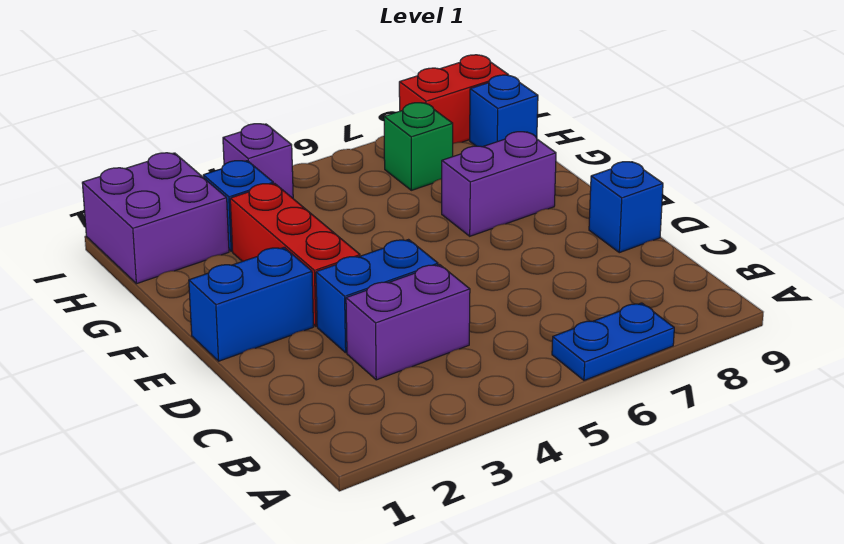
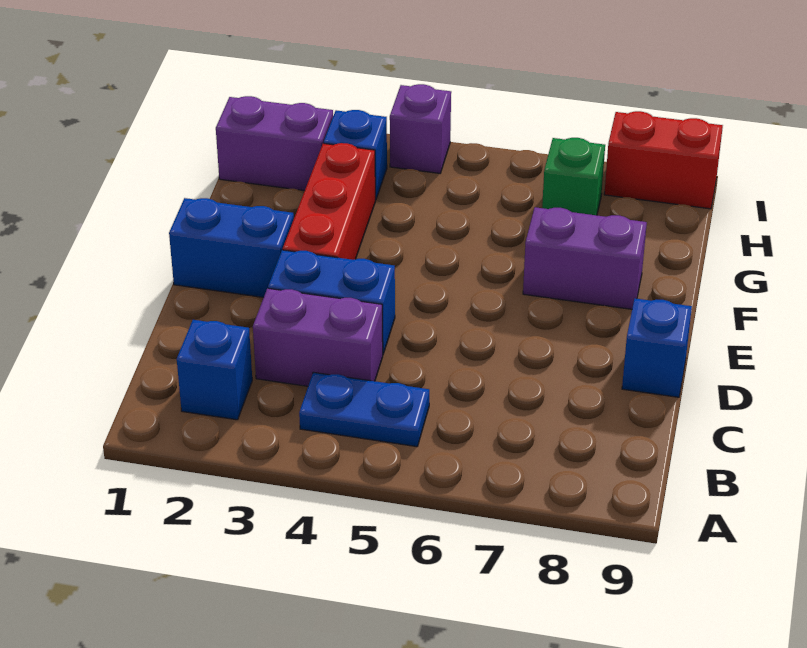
blue 1x2 plate [552,303,674,380] -> blue 1x2 plate moved to [299,372,429,447]
purple 2x2 brick [82,153,229,284] -> purple 1x2 brick [216,96,333,191]
blue 1x1 brick [470,75,538,147] -> blue 1x1 brick moved to [177,320,252,420]

